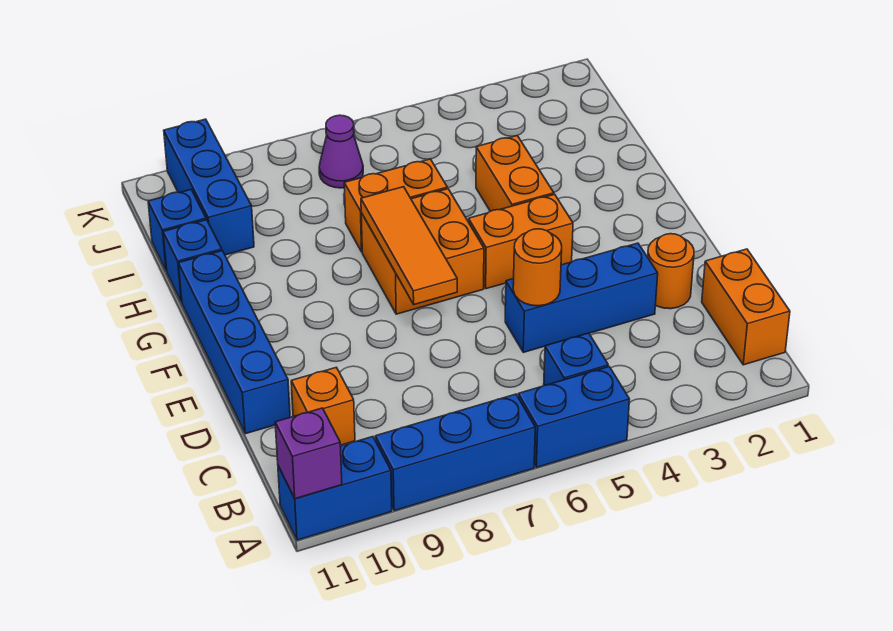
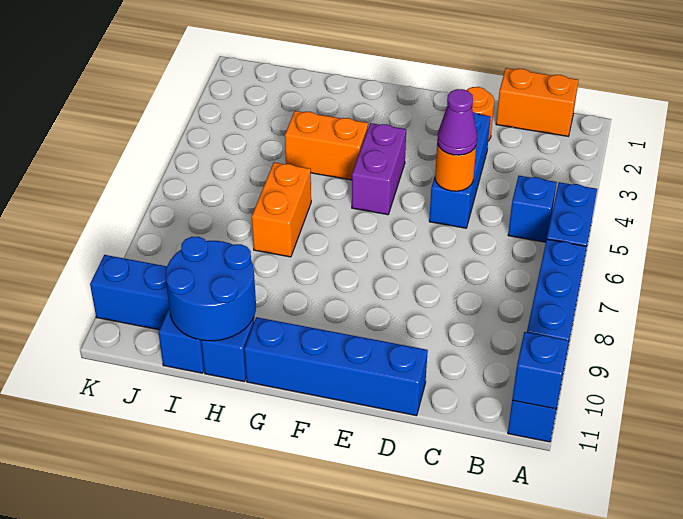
purple 1x1 brick [275,408,342,499] -> blue 1x1 brick [512,332,569,409]
orange 1x1 brick [291,367,355,445] -> none
orange 1x3 tile [361,187,457,304] -> none
orange 1x2 brick [469,194,573,289] -> purple 1x2 brick [352,123,406,215]
orange 2x2 brick [361,189,484,314] -> none
none -> blue 2x2 round brick [165,237,256,341]
purple 1x1 cone [319,115,363,188] -> purple 1x1 cone moved to [437,89,477,155]

